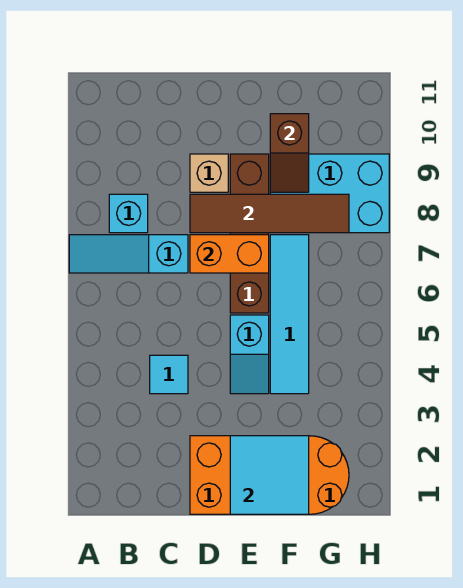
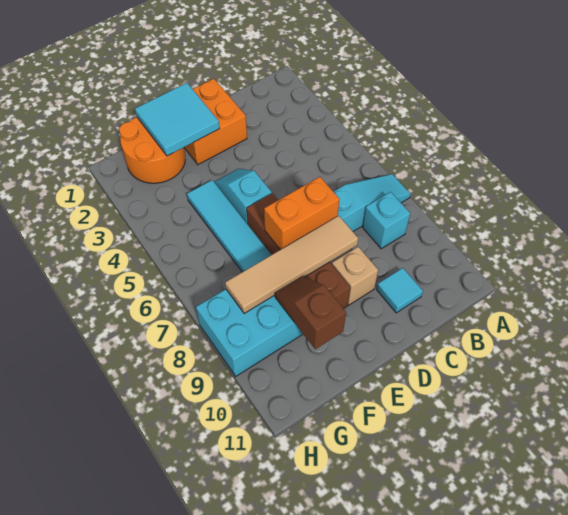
cyan 1x1 tile [150,355,188,394] -> cyan 1x1 tile moved to [377,268,423,313]
brown 1x4 tile [190,194,349,233] -> tan 1x4 tile [225,216,358,314]

